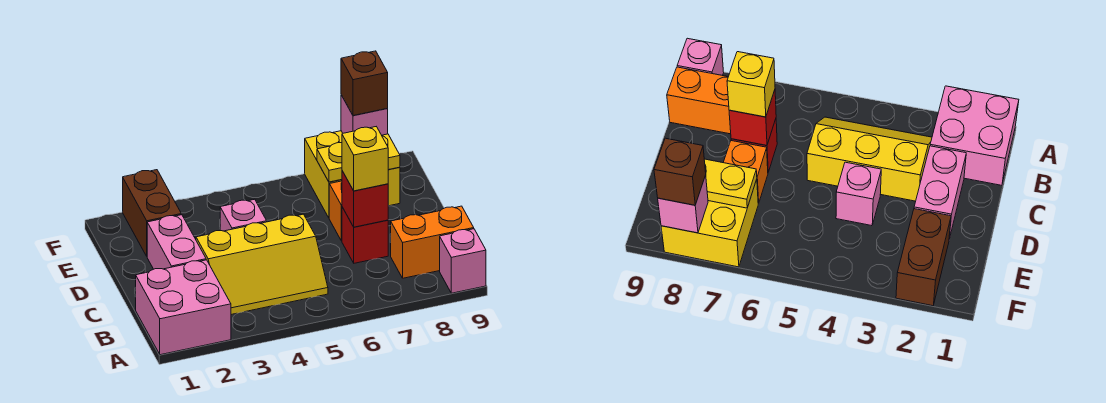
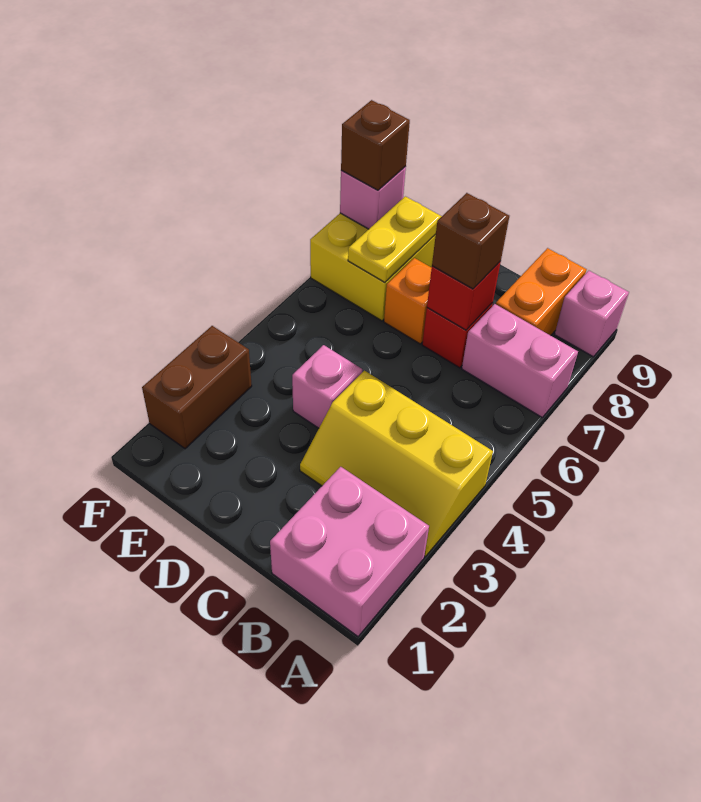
yellow 2x3 slope [196,214,328,315] -> yellow 2x3 slope turned to [300,371,493,557]
pink 1x2 brick [147,215,206,269] -> pink 1x2 brick moved to [462,304,578,417]
yellow 1x1 brick [342,127,388,191] -> brown 1x1 brick [432,193,509,289]
brown 1x2 brick [123,170,181,256] -> brown 1x2 brick turned to [142,326,252,449]

